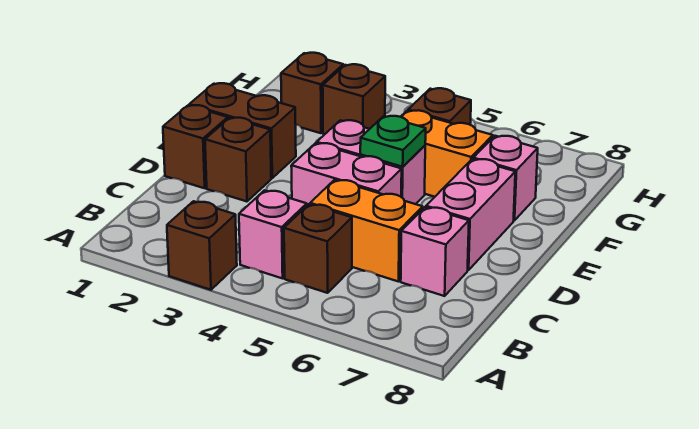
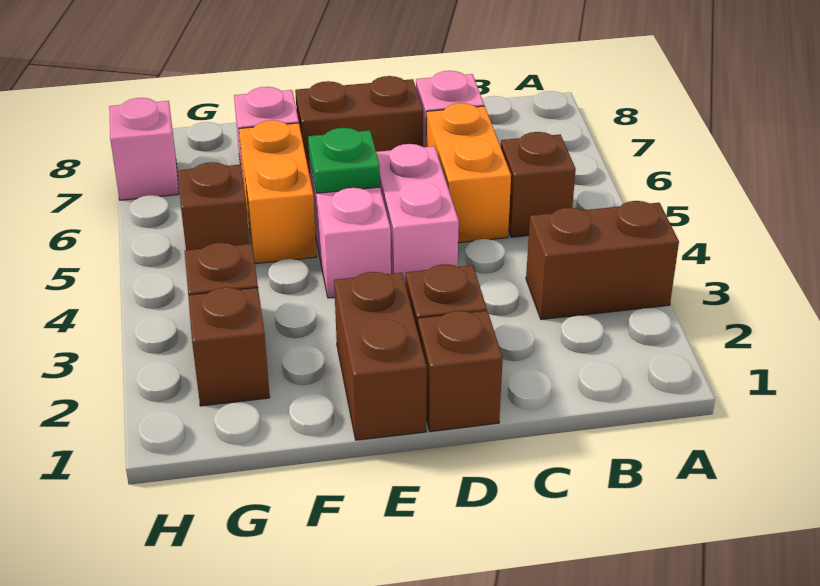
brown 1x1 brick [167,201,237,290] -> brown 1x2 brick [526,201,679,320]
pink 1x1 brick [239,190,307,278] -> pink 1x1 brick moved to [109,98,179,200]
pink 1x2 brick [426,159,515,270] -> brown 1x2 brick [295,76,423,175]

